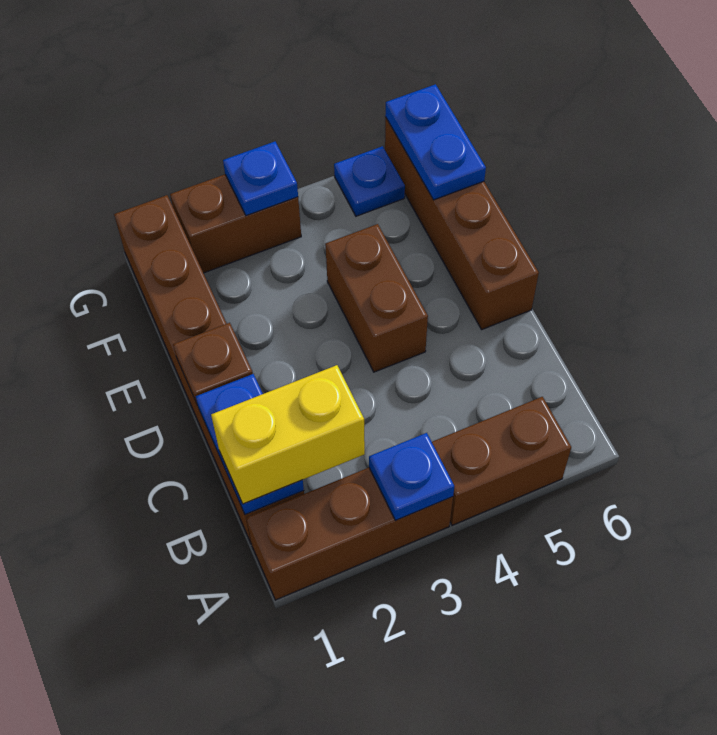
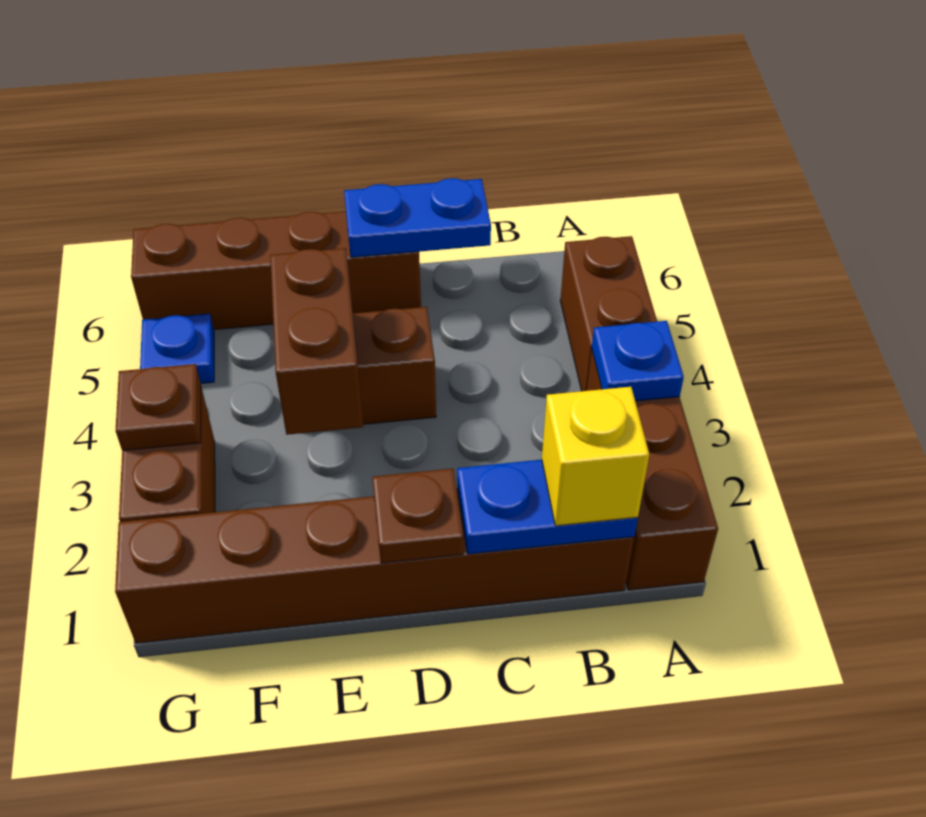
yellow 1x2 brick [211,365,365,504] -> yellow 1x1 brick [542,387,649,526]
none -> brown 1x2 brick [270,248,363,435]
blue 1x2 plate [385,84,486,200] -> blue 1x2 plate moved to [344,178,491,257]
blue 1x1 plate [223,142,298,216] -> brown 1x1 plate [115,364,201,451]

